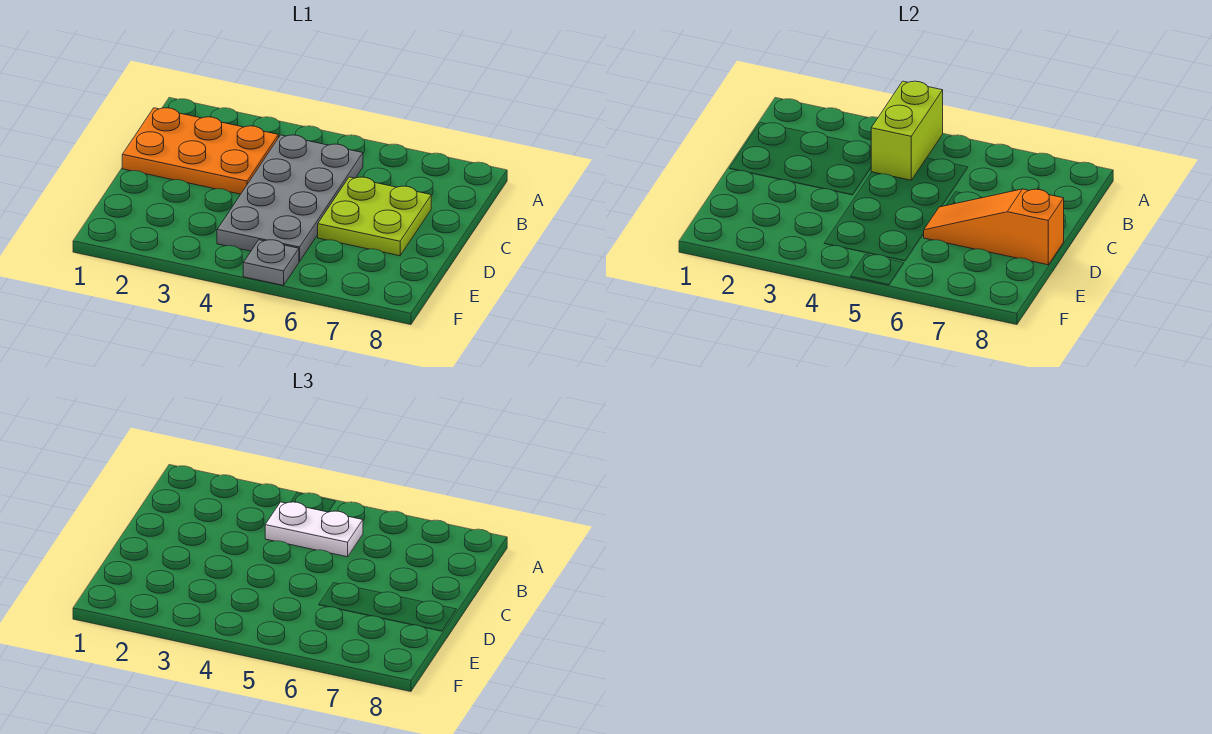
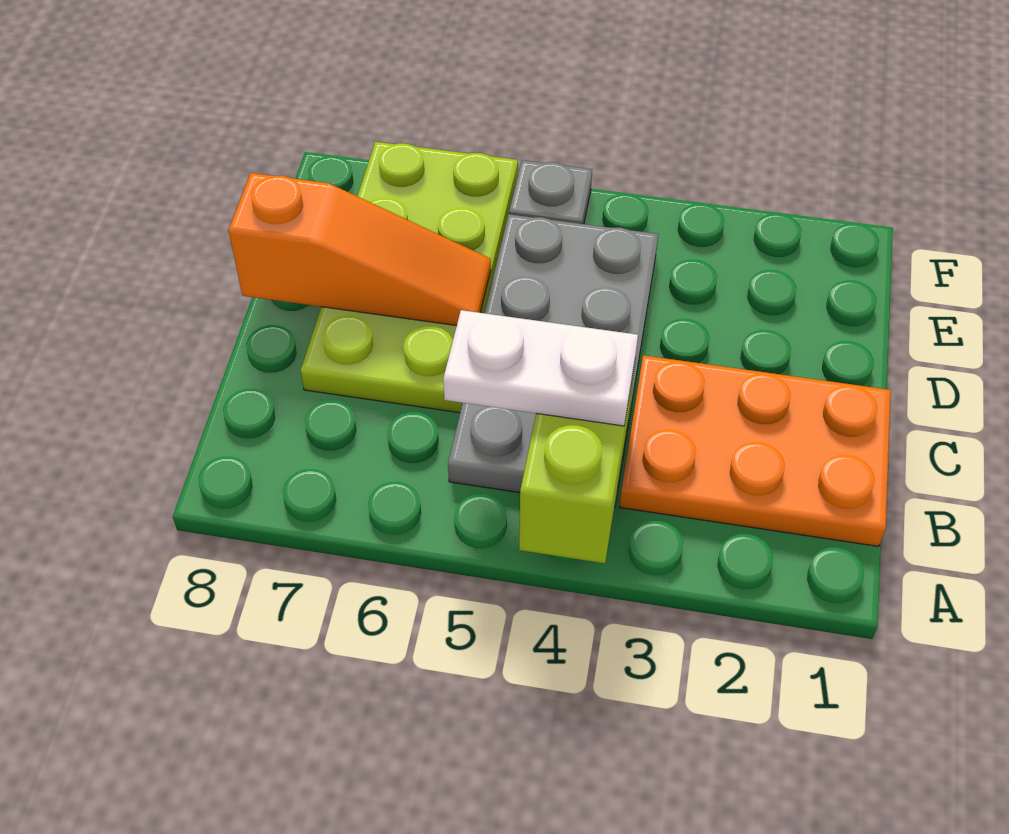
lime 2x2 plate [318,177,431,256] -> lime 2x4 plate [300,142,518,413]

